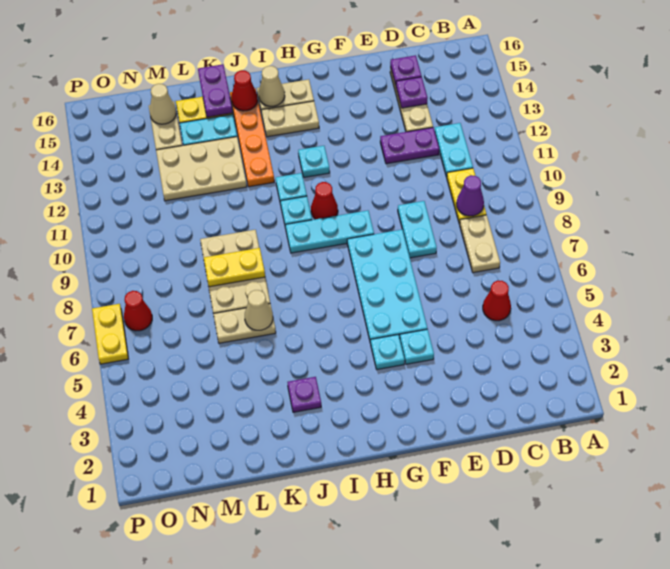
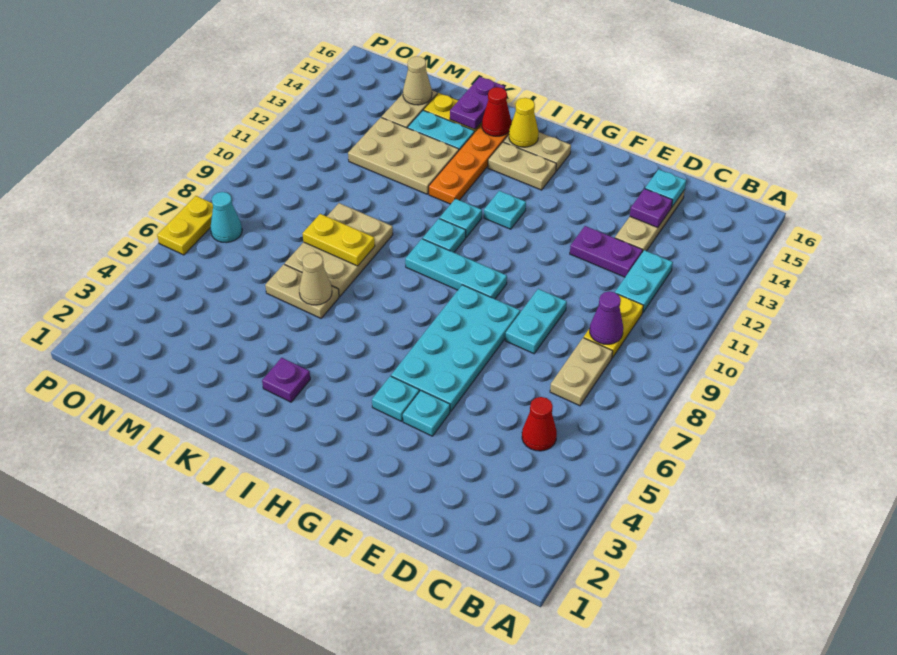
purple 1x1 plate [390,55,422,85] -> cyan 1x1 plate [645,169,686,208]
red 1x1 cone [311,182,338,219] -> none
tan 1x1 cone [259,66,285,106] -> yellow 1x1 cone [509,98,538,147]
red 1x1 cone [124,291,152,331] -> cyan 1x1 cone [210,192,242,243]

